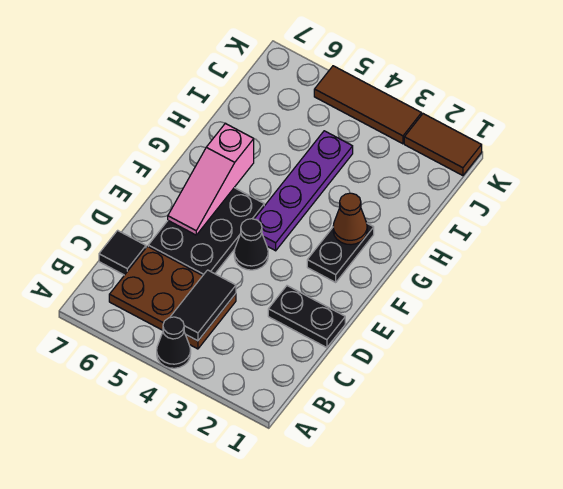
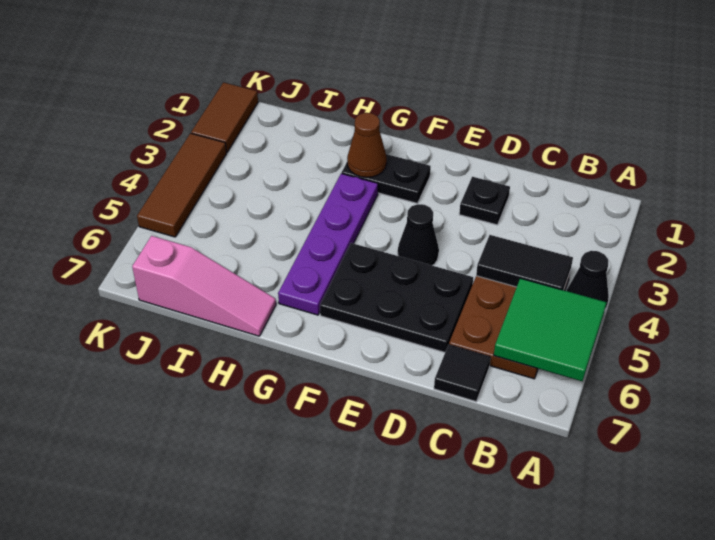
none -> green 2x2 tile [494,278,607,381]
black 1x2 plate [268,286,345,348] -> black 1x1 plate [459,177,510,225]
pink 1x3 slope [168,123,254,235] -> pink 1x3 slope moved to [132,236,276,336]
purple 1x4 plate [255,131,353,251] -> purple 1x4 plate turned to [278,173,378,315]

